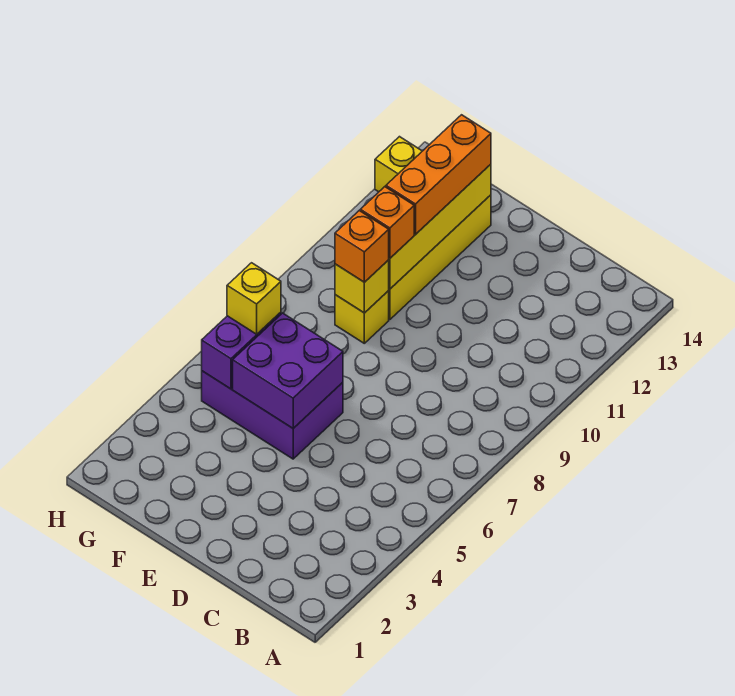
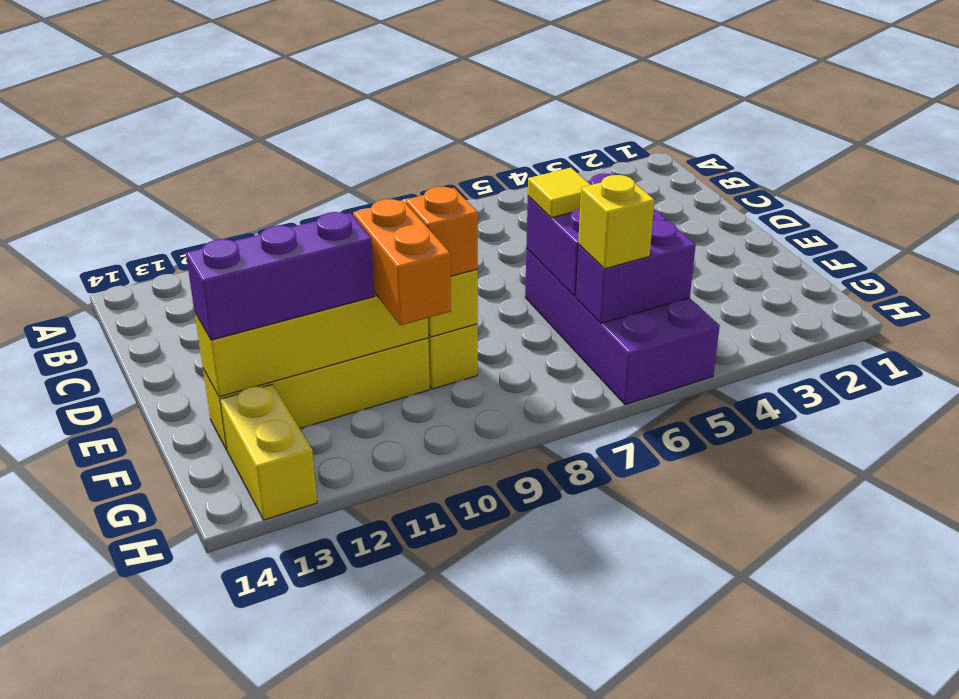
purple 2x3 brick [202,371,343,459] -> purple 2x4 brick [525,249,720,405]
none -> yellow 1x1 tile [528,168,590,218]
orange 1x1 brick [360,187,414,258] -> orange 1x2 brick [353,199,451,325]
orange 1x3 brick [386,115,491,234] -> purple 1x3 brick [186,212,375,340]

